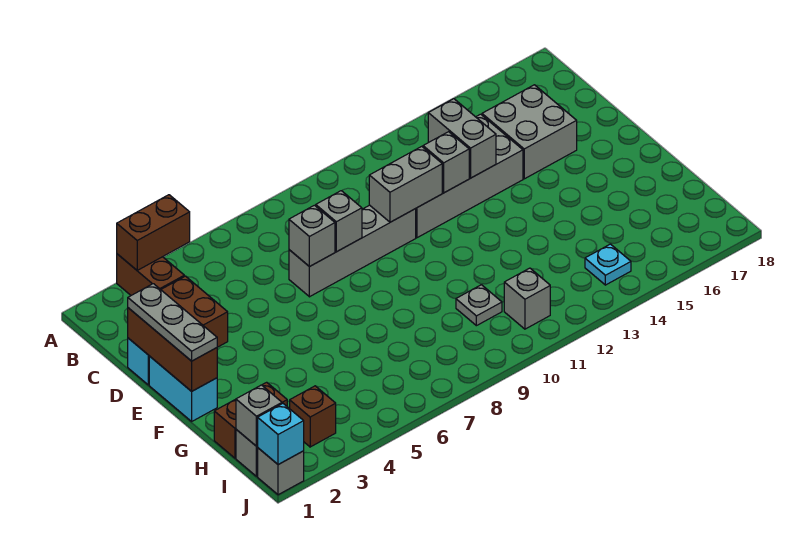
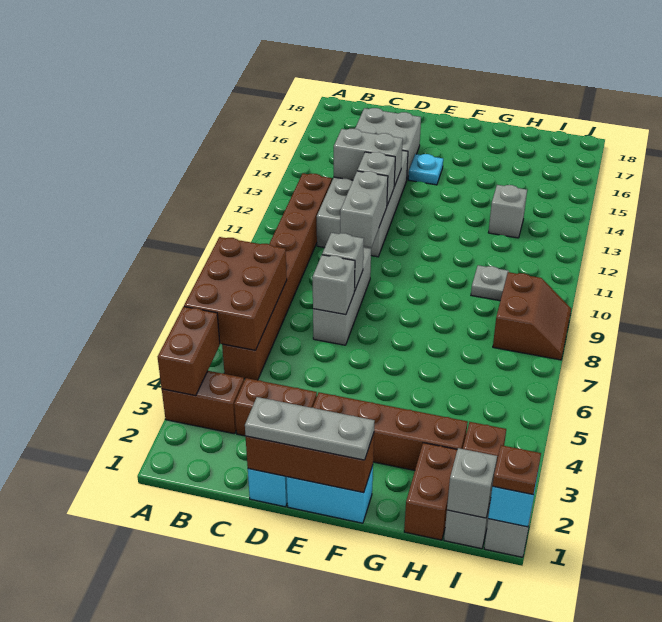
none -> brown 2x3 brick [184,237,287,350]
none -> brown 1x8 brick [222,173,332,380]
grey 1x4 brick [289,205,416,297] -> grey 1x3 brick [313,247,371,345]
none -> brown 1x4 brick [313,392,468,470]
none -> brown 2x2 slope [493,272,571,360]
grey 1x1 brick [504,268,550,329] -> grey 1x1 brick moved to [488,185,527,238]
cyan 1x1 plate [585,244,631,285] -> cyan 1x1 plate moved to [408,154,443,185]
none -> brown 1x1 plate [493,445,541,494]

